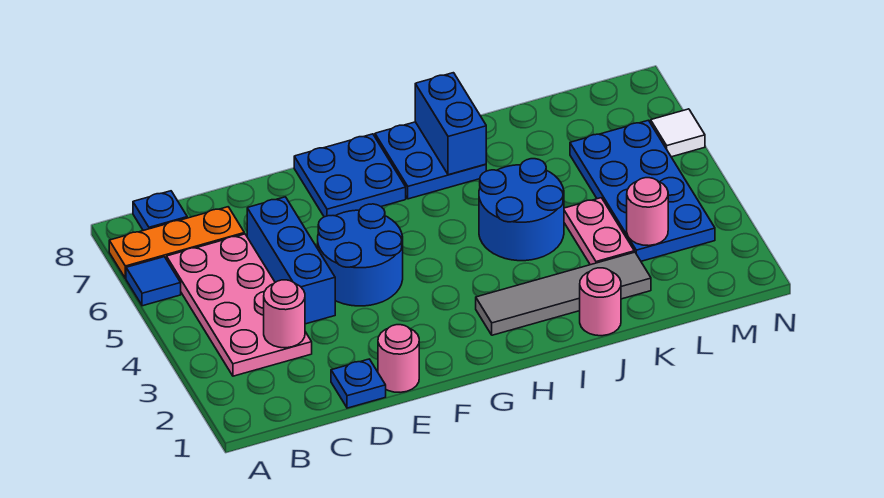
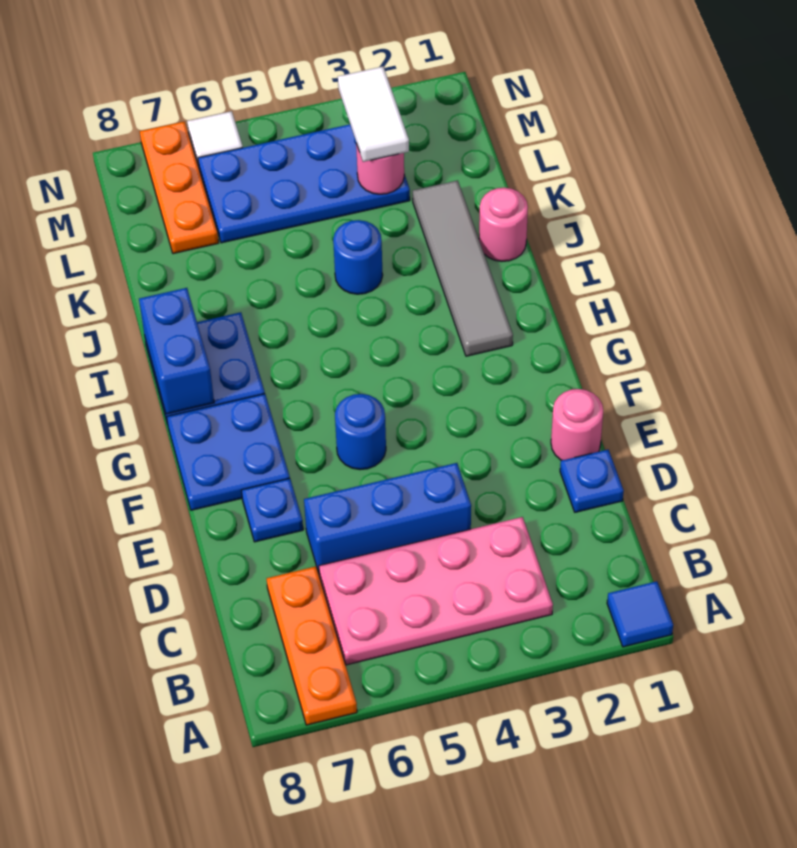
blue 1x1 tile [126,257,181,306] -> blue 1x1 tile moved to [607,581,673,647]
blue 1x1 plate [133,191,187,231] -> blue 1x1 plate moved to [241,478,303,542]
pink 1x1 round brick [264,280,305,348] -> none
blue 2x2 round brick [318,204,403,306] -> blue 1x1 round brick [335,394,386,470]
blue 2x2 round brick [479,159,564,261] -> blue 1x1 round brick [333,220,383,294]
blue 1x2 brick [415,73,486,175] -> blue 1x2 brick turned to [139,288,214,414]
pink 1x2 plate [564,198,634,265] -> none
none -> white 1x2 tile [338,67,409,162]
none -> orange 1x3 plate [140,121,219,254]

